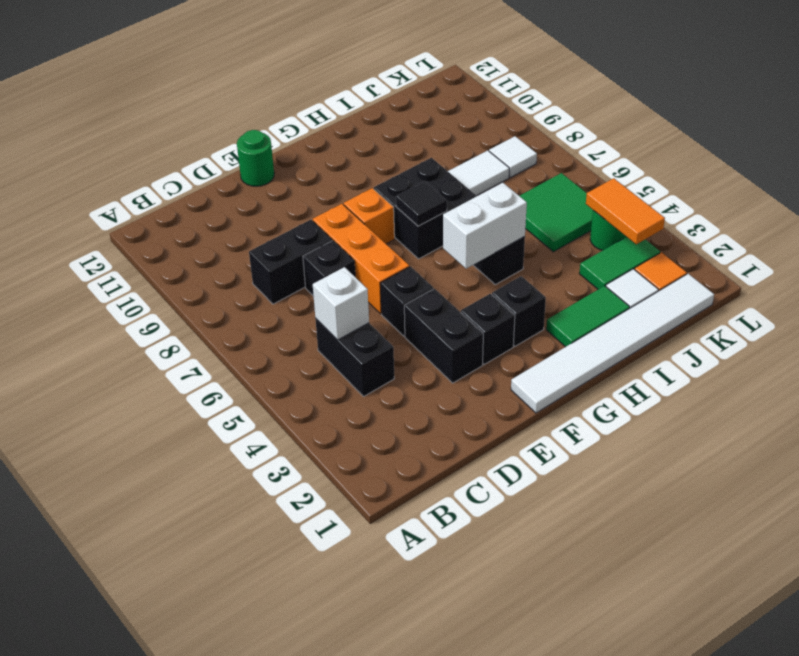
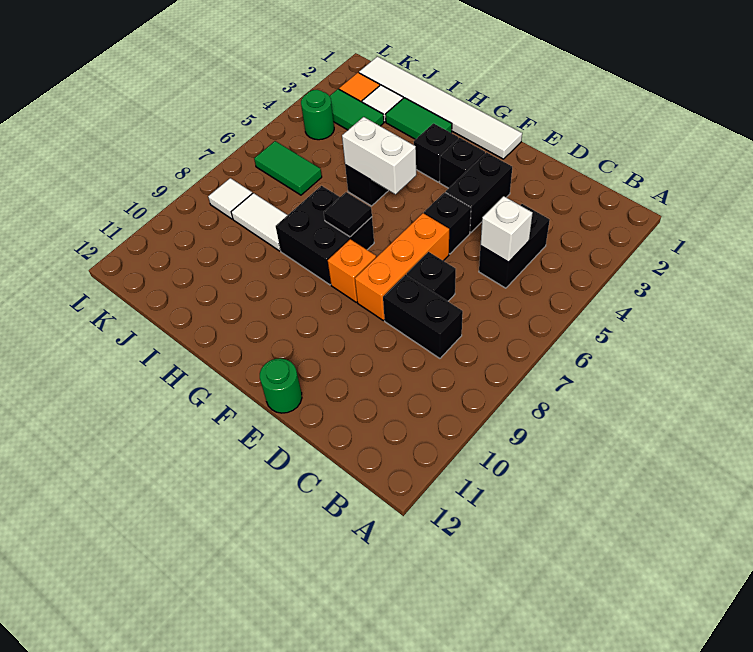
green 2x2 tile [520,173,593,252] -> green 1x2 tile [254,141,322,195]
orange 1x2 tile [586,178,665,244] -> none

